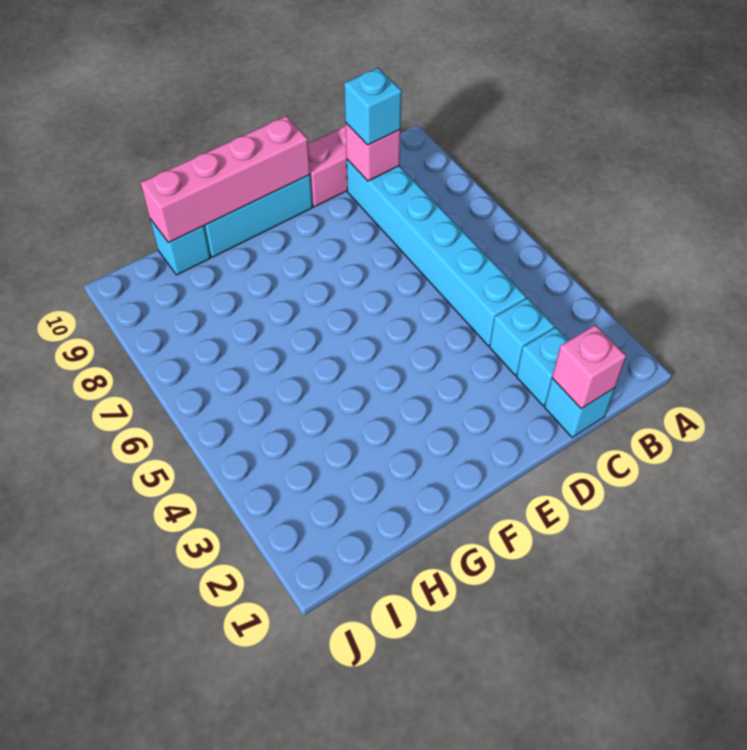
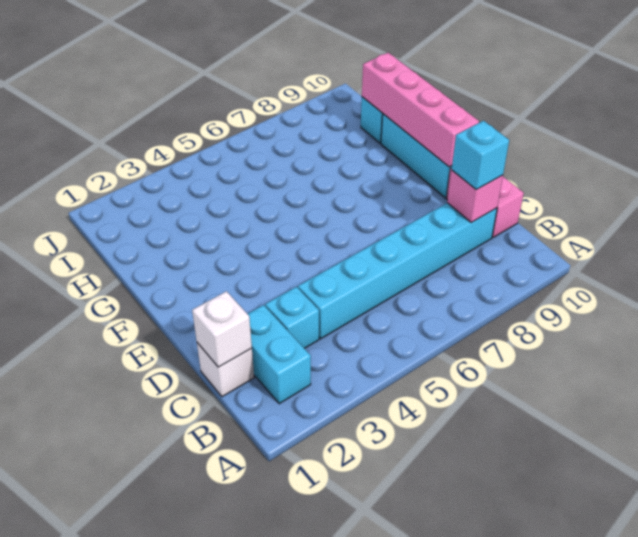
cyan 1x1 brick [544,378,615,437] -> white 1x1 brick [197,343,254,397]
pink 1x1 brick [552,325,626,409] -> white 1x1 brick [192,291,252,367]
cyan 1x1 brick [516,327,569,406] -> cyan 1x2 brick [248,305,311,404]

